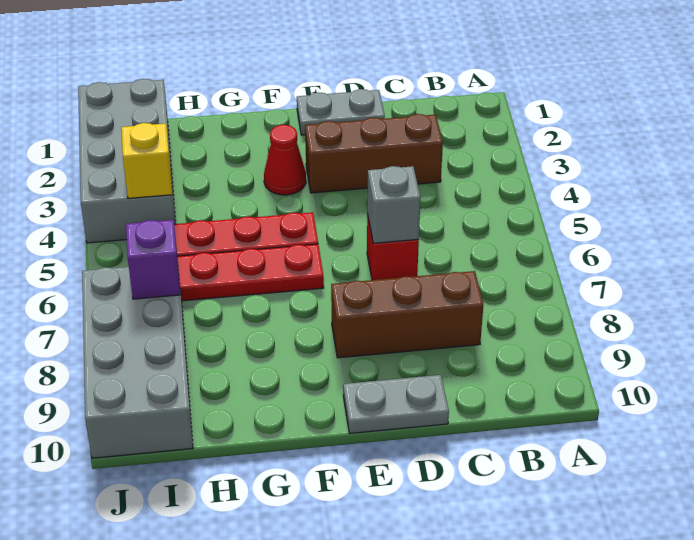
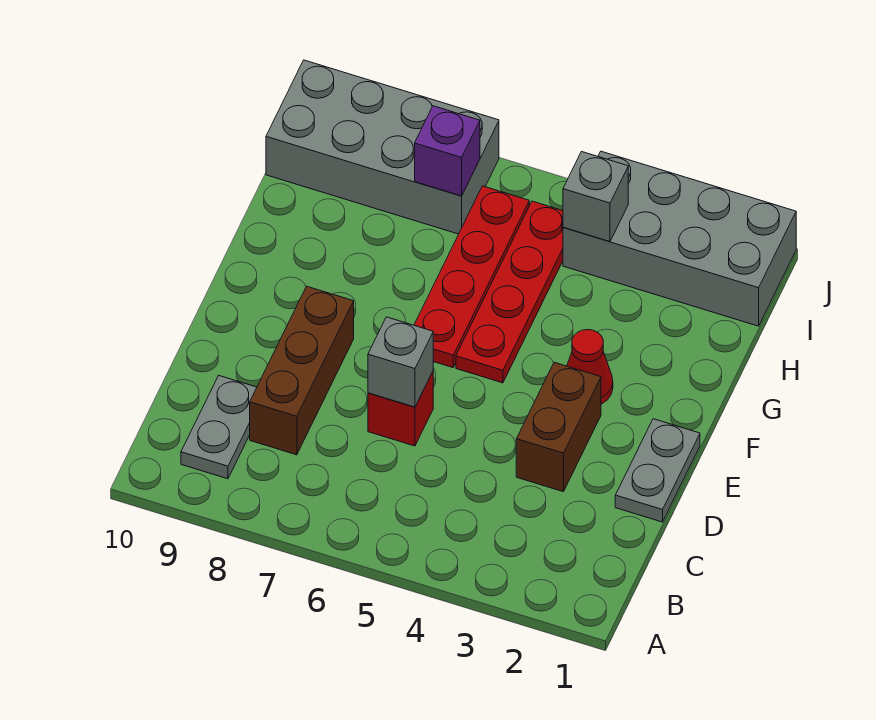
brown 1x3 brick [305,114,443,193] -> brown 1x2 brick [516,362,601,492]
grey 1x2 plate [343,375,449,433] -> grey 1x2 plate moved to [181,376,257,479]
yellow 1x1 brick [121,123,173,198] -> grey 1x1 brick [563,152,628,242]

